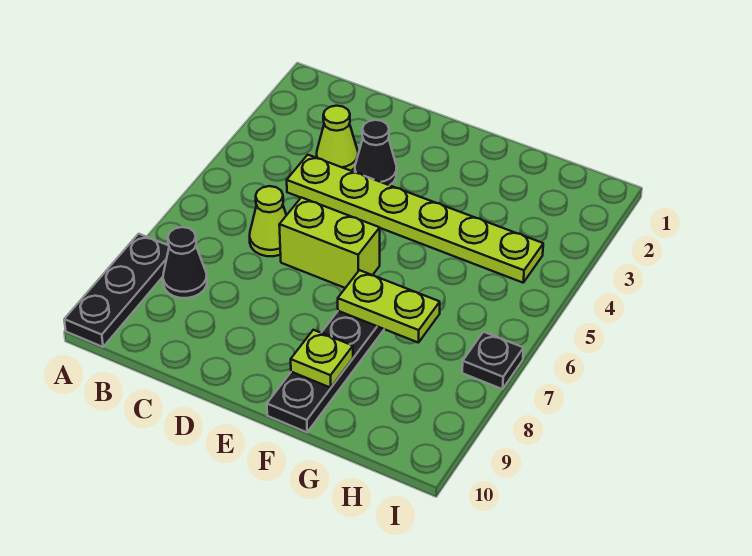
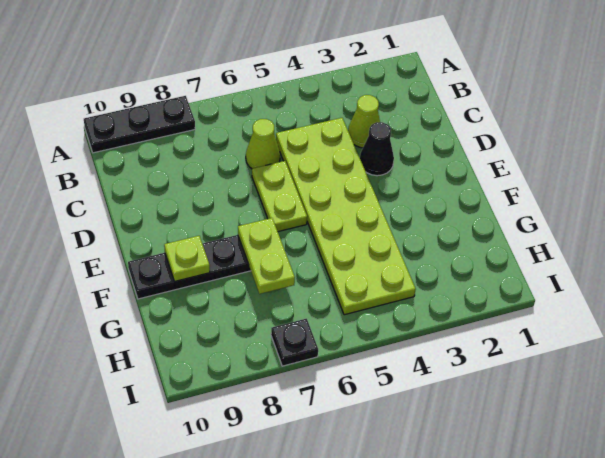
black 1x1 cone [163,227,207,298] -> none
lime 1x6 plate [287,155,543,283] -> lime 2x6 plate [276,118,416,315]
lime 1x2 brick [279,198,380,288] -> lime 1x2 plate [252,161,307,232]

